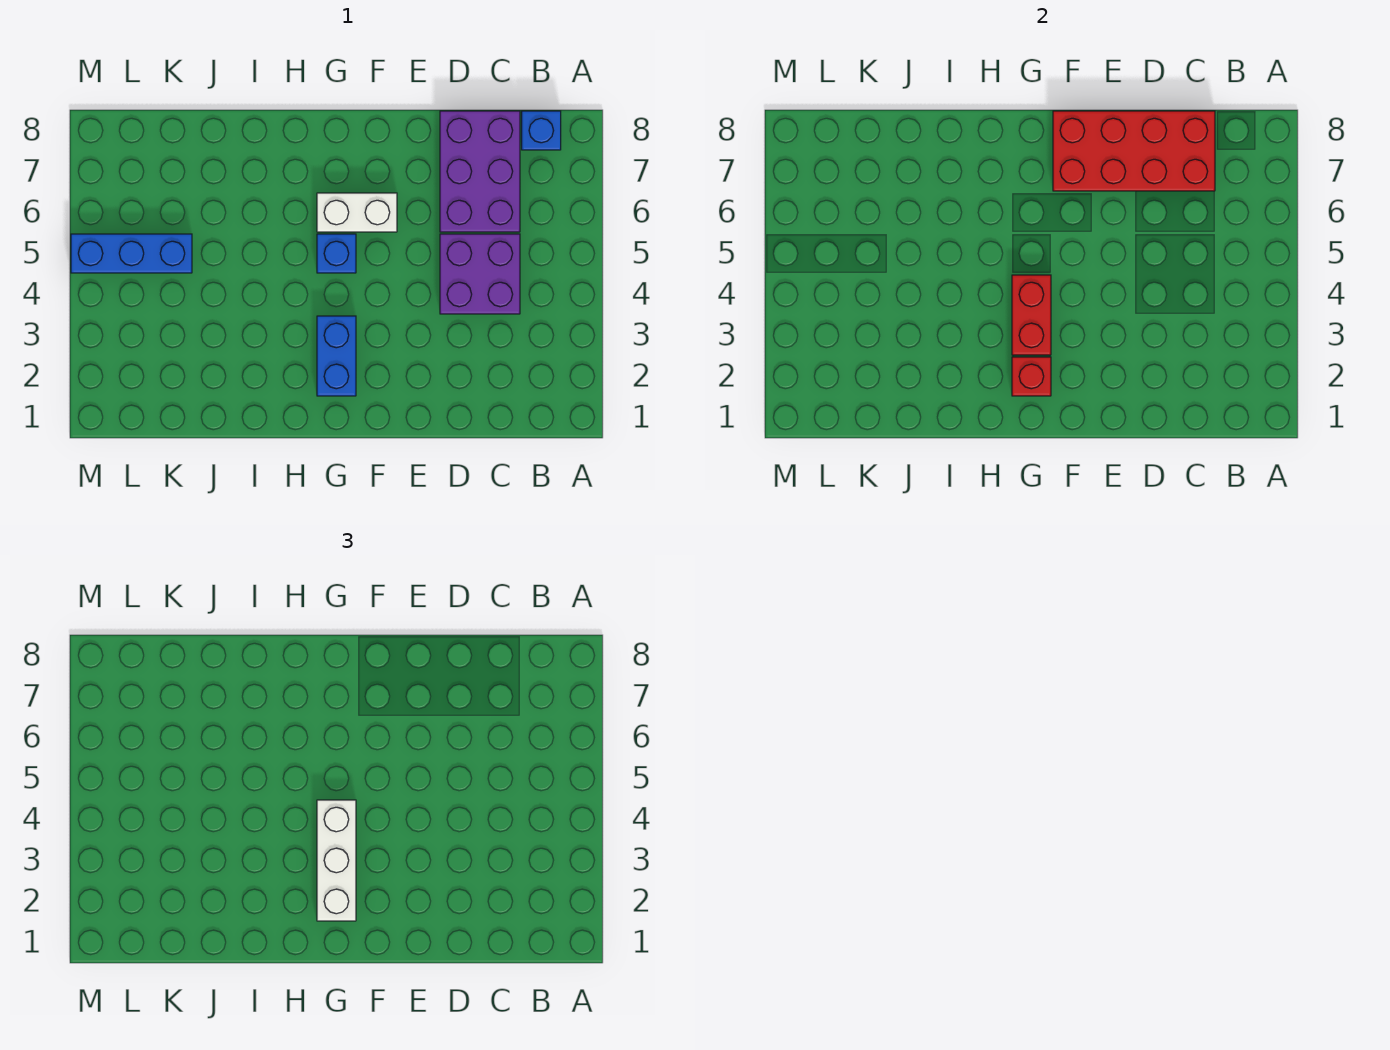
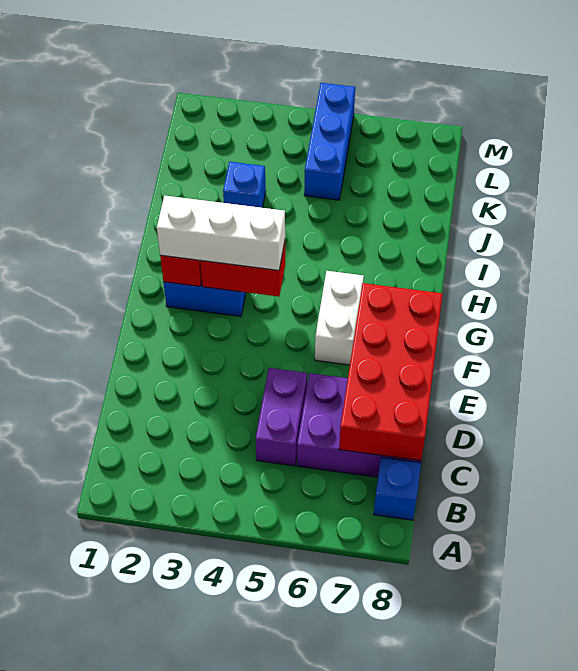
purple 2x2 brick [440,234,520,314] -> purple 1x2 brick [256,368,307,466]
blue 1x1 brick [317,234,356,273] -> blue 1x1 brick moved to [223,162,266,208]

